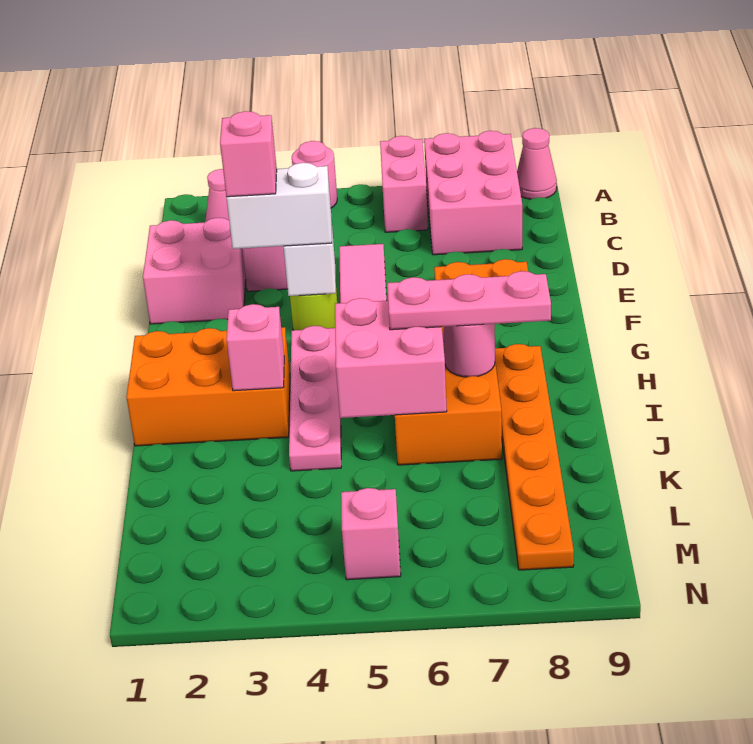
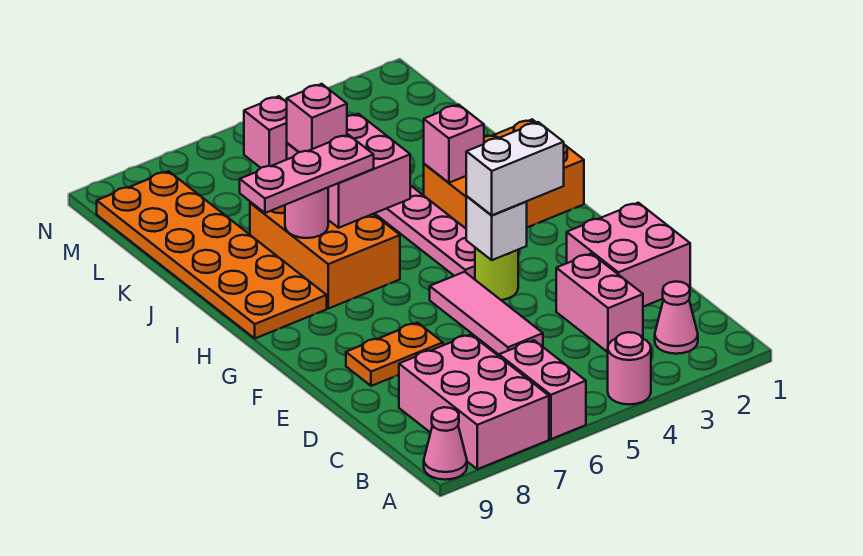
pink 1x1 brick [220,111,277,197] -> pink 1x1 brick moved to [287,84,347,152]
orange 1x6 plate [495,344,574,570] -> orange 2x6 plate [97,171,327,338]

